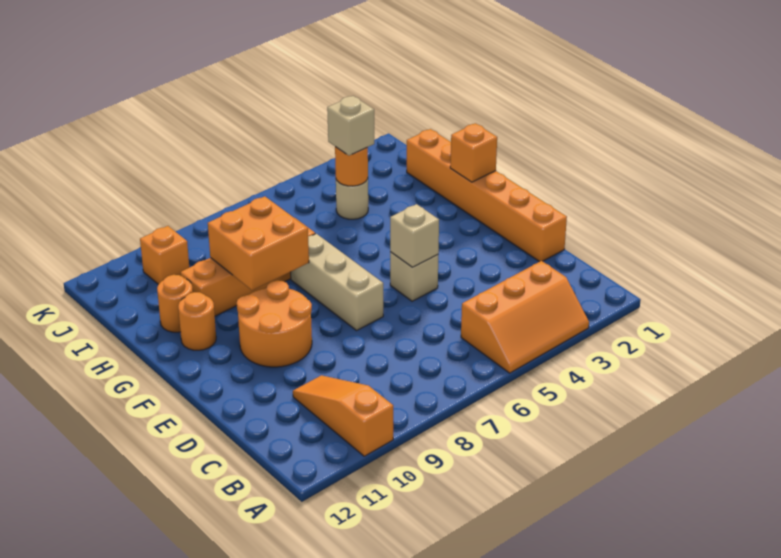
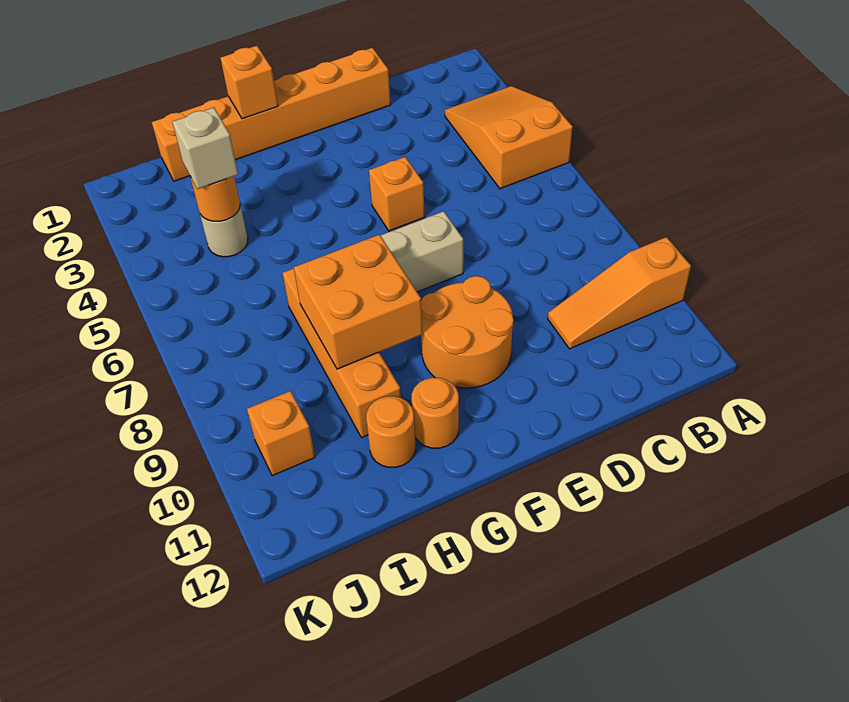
orange 2x3 slope [461,261,589,373] -> orange 2x3 slope turned to [445,86,573,189]
tan 1x1 brick [390,252,438,301] -> orange 1x1 brick [369,157,425,231]
tan 1x1 brick [390,204,439,267] -> none

